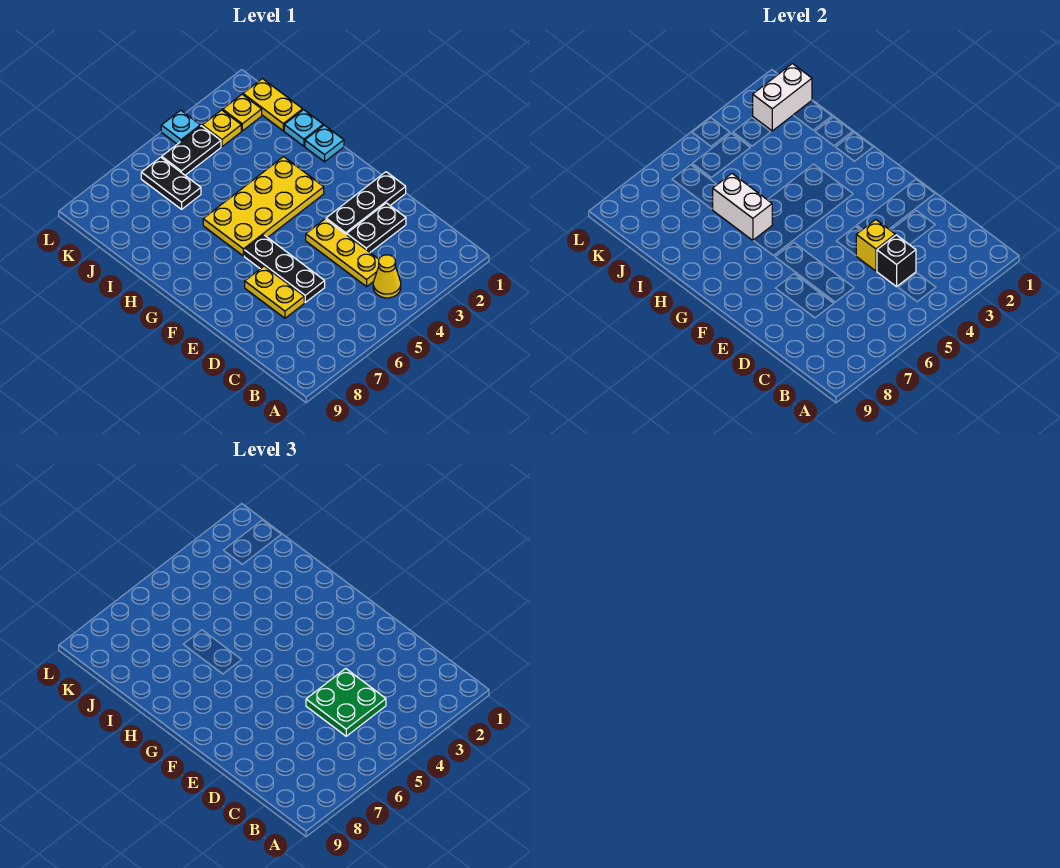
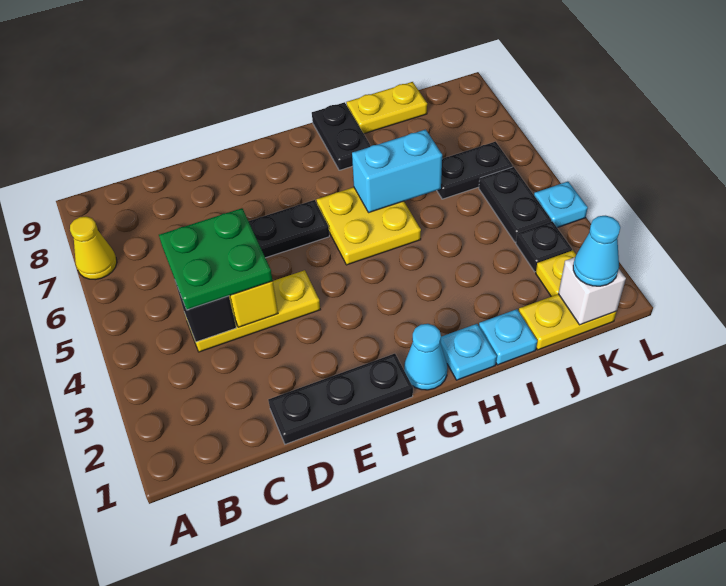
yellow 1x1 cone [373,255,401,298] -> yellow 1x1 cone moved to [70,216,117,280]
black 1x2 plate [347,203,406,252] -> black 1x2 plate moved to [312,102,371,170]
yellow 1x2 plate [245,266,304,318] -> yellow 1x2 plate moved to [346,82,427,134]
black 1x3 plate [326,172,406,235] -> black 1x3 plate turned to [268,354,413,444]
none -> cyan 1x1 cone [404,324,447,390]
yellow 2x4 plate [203,157,324,256] -> yellow 2x2 plate [317,187,421,265]
white 1x2 brick [713,174,772,240] -> cyan 1x2 brick [352,129,442,213]
white 1x2 brick [753,64,812,131] -> white 1x1 brick [558,257,626,325]
none -> cyan 1x1 cone [573,216,620,286]
yellow 1x1 plate [202,110,241,147] -> black 1x1 plate [516,221,572,272]

